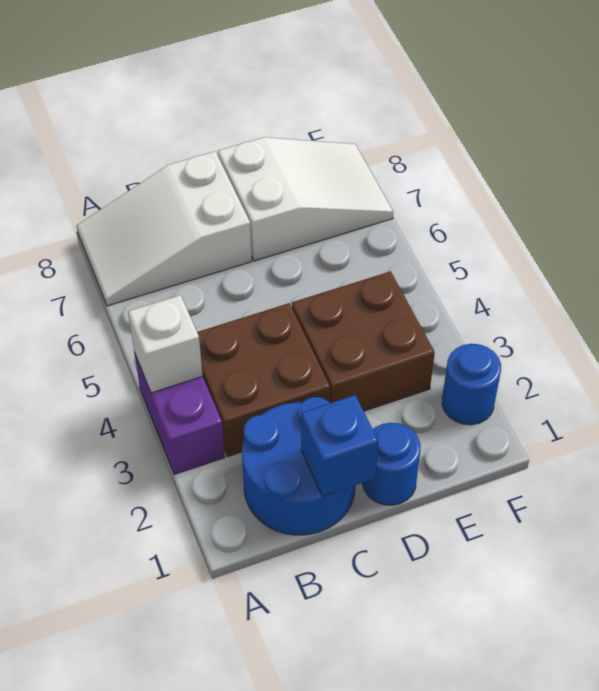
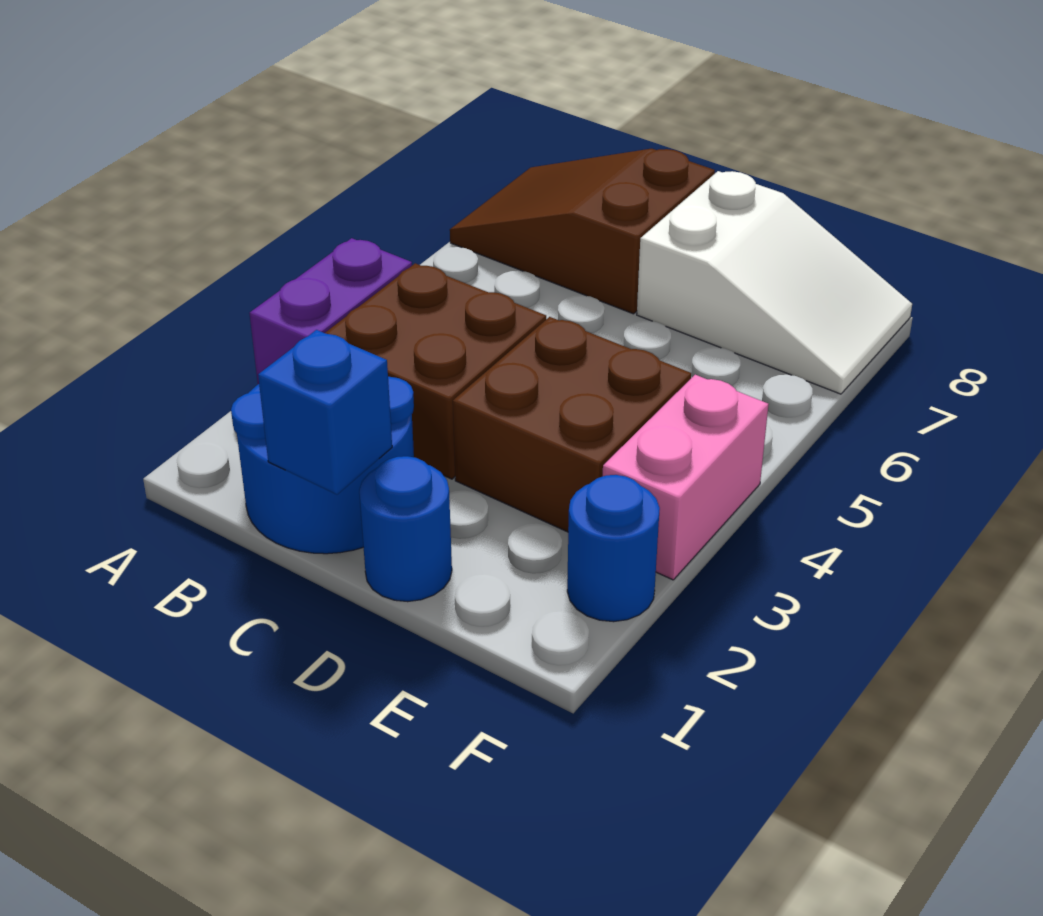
white 1x1 brick [128,295,203,393] -> none
white 2x3 slope [77,151,252,306] -> brown 2x3 slope [450,149,715,314]
none -> pink 1x2 brick [603,375,769,580]

